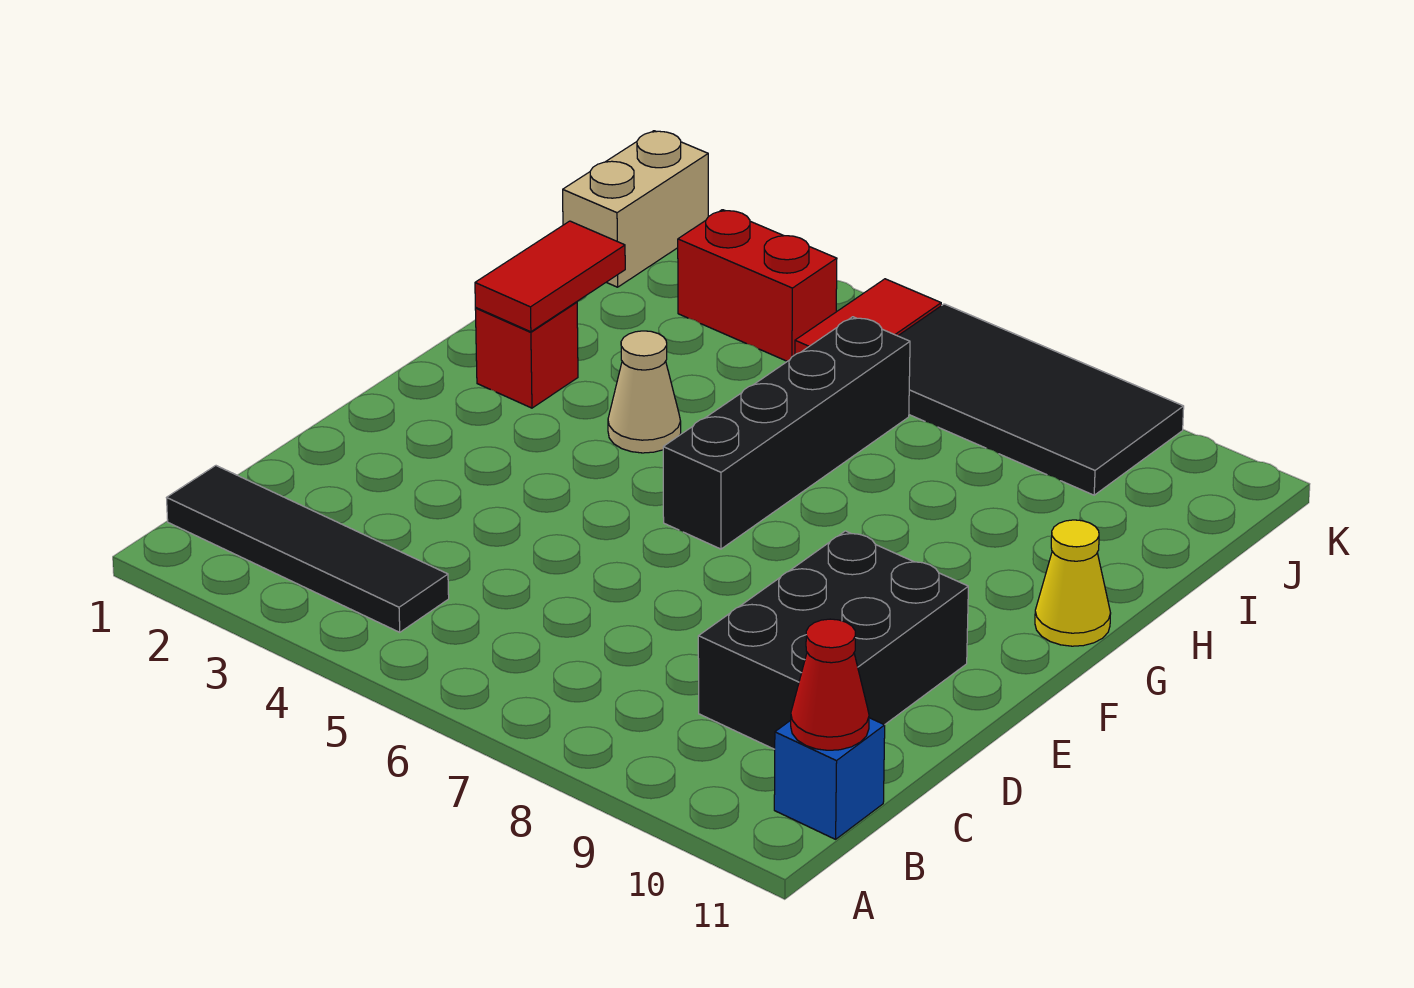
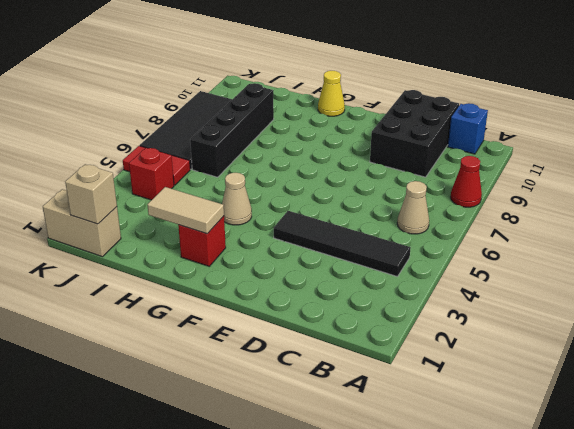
black 1x4 tile [167,466,449,632] -> black 1x4 tile turned to [274,211,411,277]
none -> tan 1x1 cone [397,181,429,234]
red 1x1 cone [791,619,869,750] -> red 1x1 cone moved to [451,156,482,207]
black 2x3 brick [698,531,968,749] -> black 2x3 brick turned to [370,90,459,177]
black 1x4 brick [663,317,910,549] -> black 1x4 brick turned to [190,83,274,177]
red 1x2 tile [475,221,625,332] -> tan 1x2 tile [147,187,224,234]
none -> tan 1x1 brick [65,164,117,224]
red 1x2 brick [678,210,837,361] -> red 1x1 brick [129,148,174,200]

